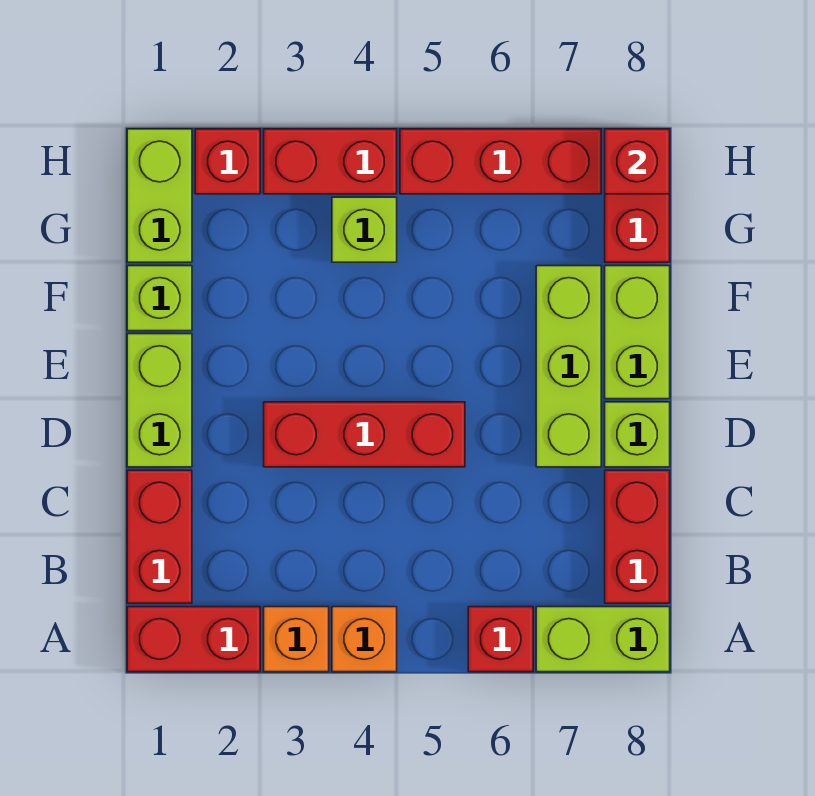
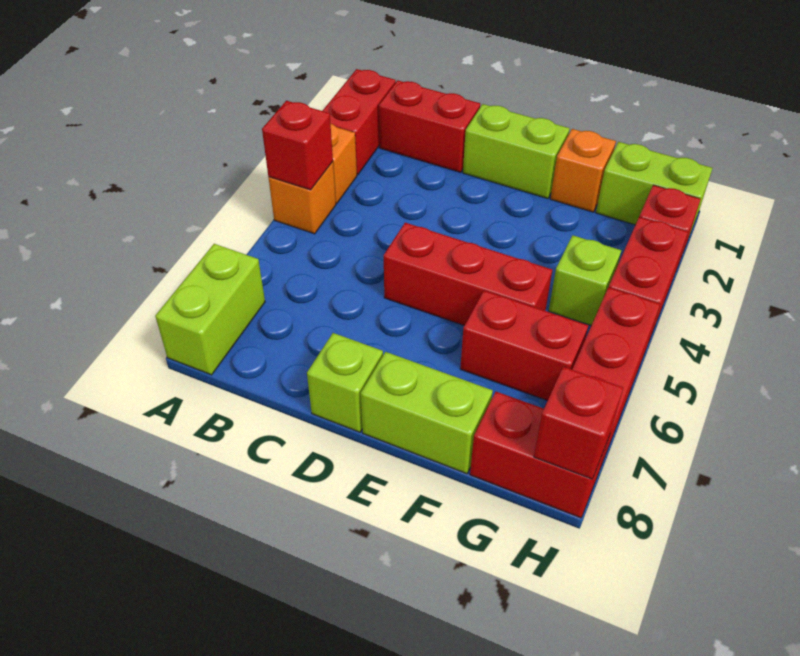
red 1x1 brick [468,607,533,672] -> red 1x1 brick moved to [262,101,333,190]
red 1x2 brick [605,470,670,603] -> red 1x2 brick moved to [460,291,588,401]
red 1x3 brick [264,402,465,467] -> red 1x3 brick turned to [384,223,552,326]
lime 1x3 brick [536,266,601,467] -> none
lime 1x1 brick [127,266,192,331] -> orange 1x1 brick [550,129,616,212]

